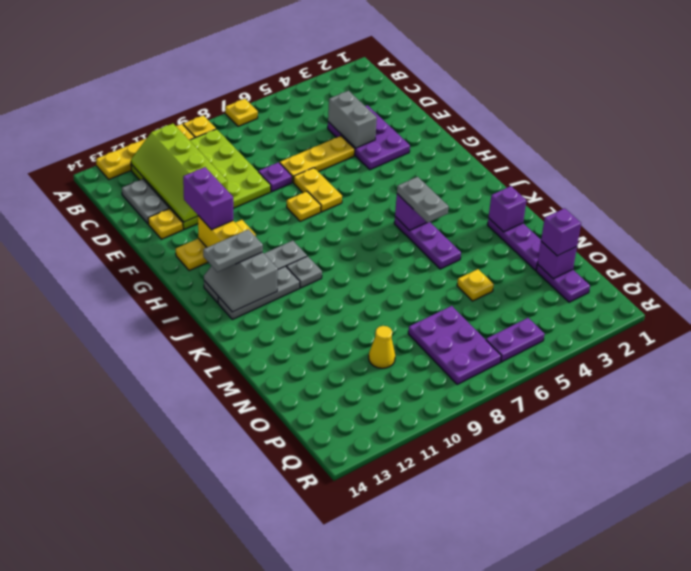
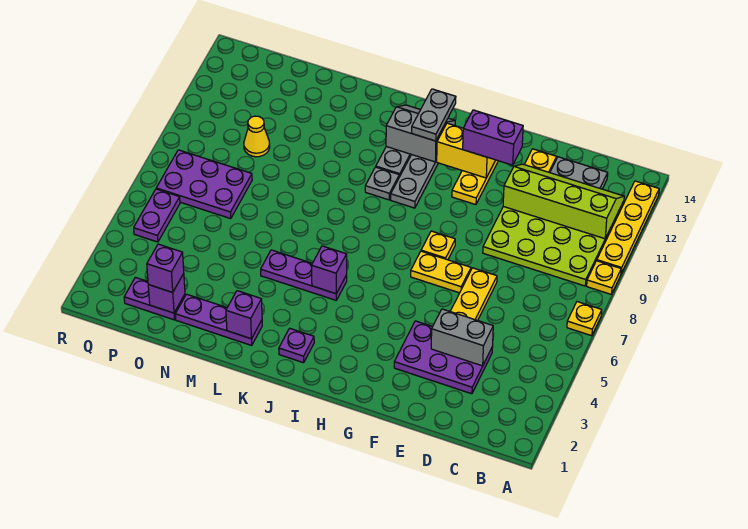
purple 1x1 plate [258,162,292,192] -> purple 1x1 plate moved to [279,328,314,363]
grey 1x2 plate [397,177,449,223] -> none
yellow 1x1 plate [457,269,494,301] -> none

